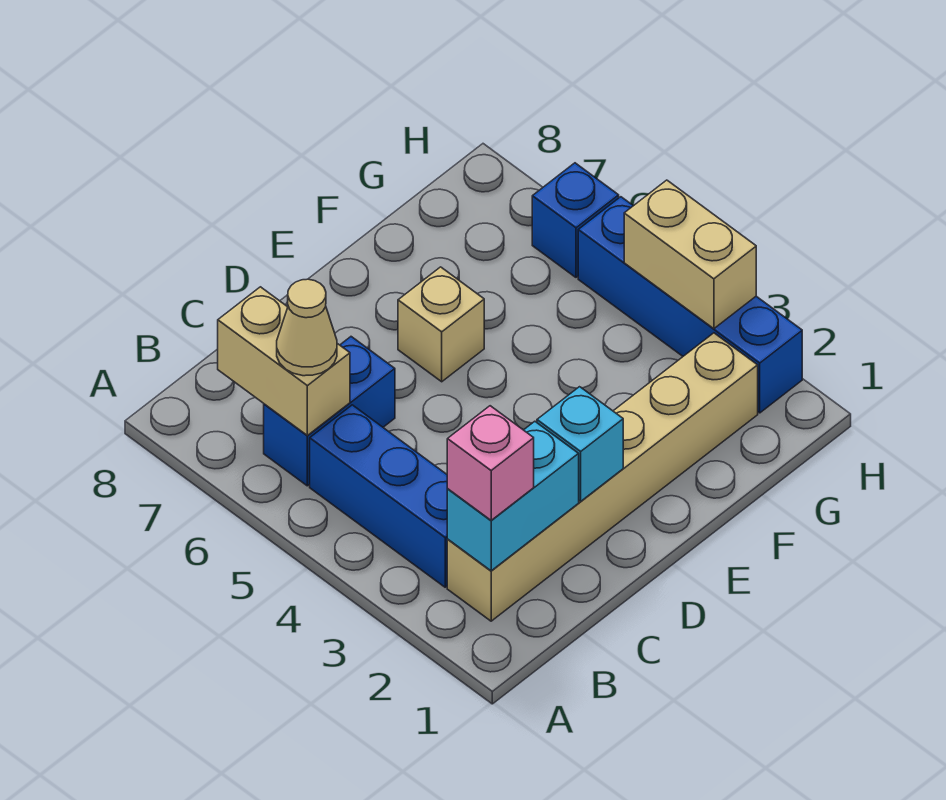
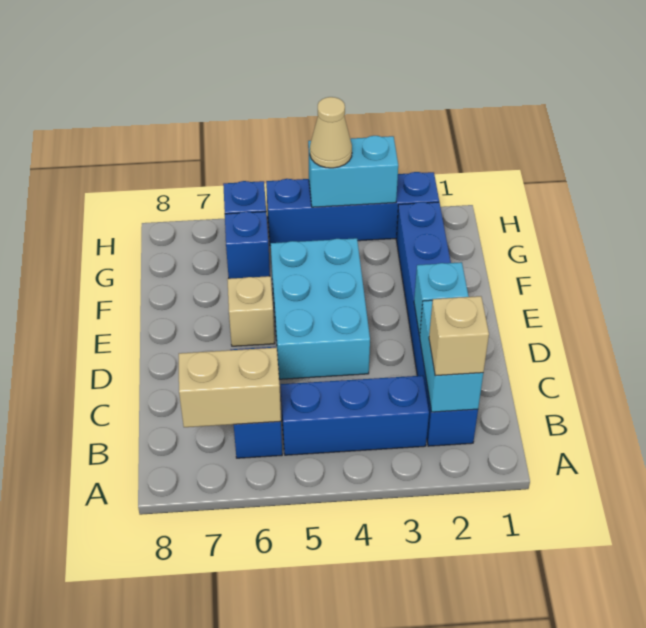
tan 1x6 brick [447,333,758,621] -> blue 1x6 brick [396,202,478,446]
pink 1x1 brick [447,406,534,520] -> tan 1x1 brick [429,296,489,376]
tan 1x1 cone [277,279,337,376] -> tan 1x1 cone moved to [310,97,352,168]
none -> cyan 2x3 brick [271,238,370,379]
none -> blue 1x1 brick [225,212,270,279]
tan 1x2 brick [624,180,756,329] -> cyan 1x2 brick [308,136,398,207]

